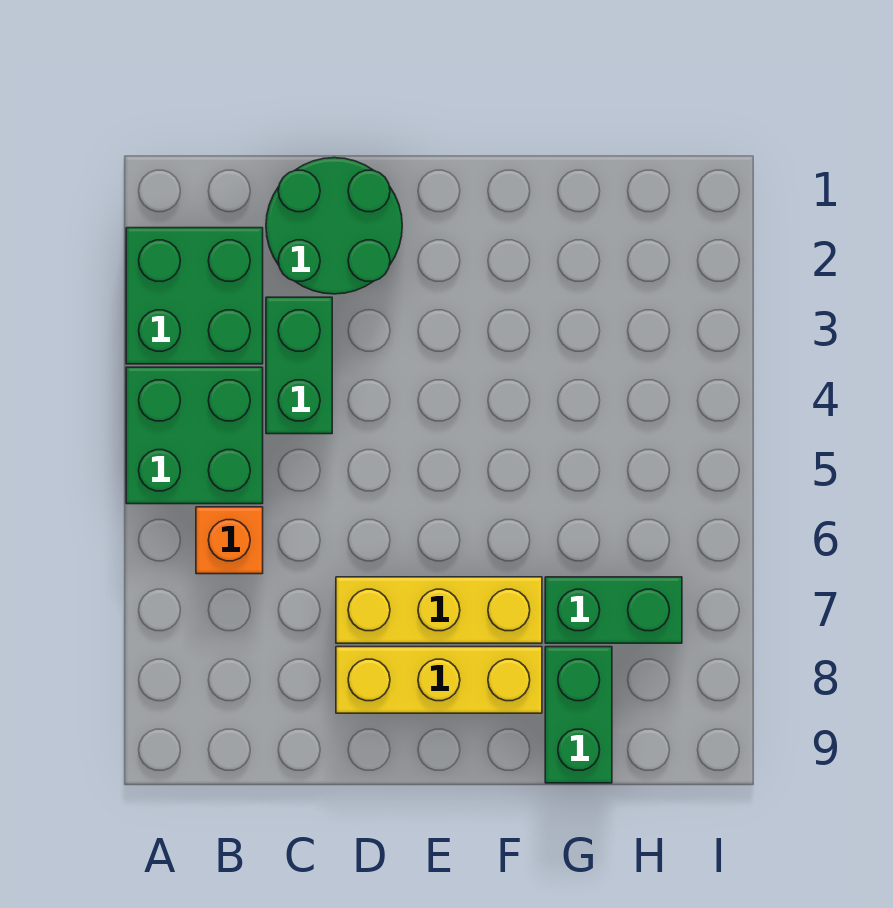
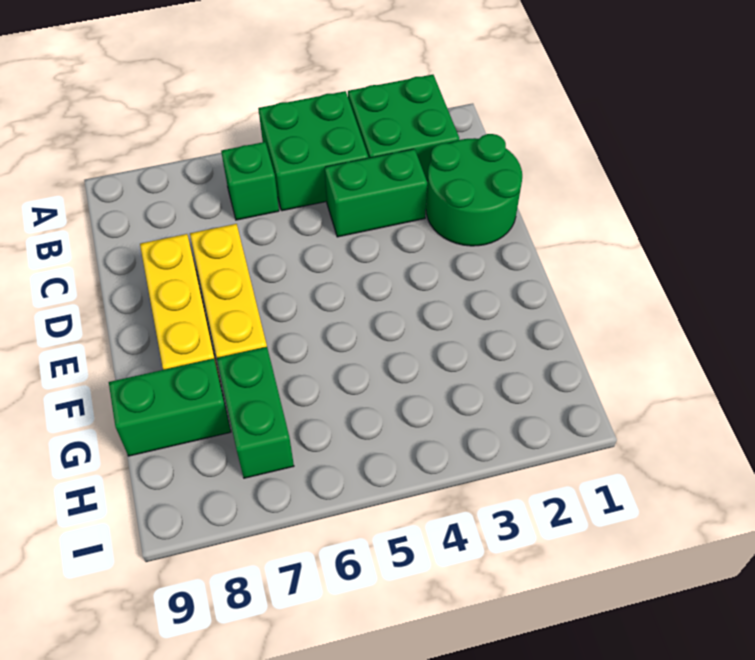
orange 1x1 brick [196,507,263,574] -> green 1x1 brick [221,142,279,220]

